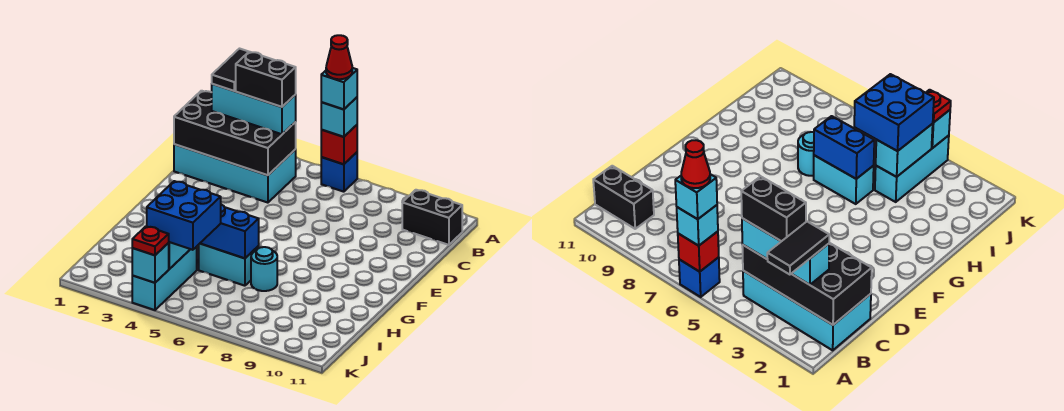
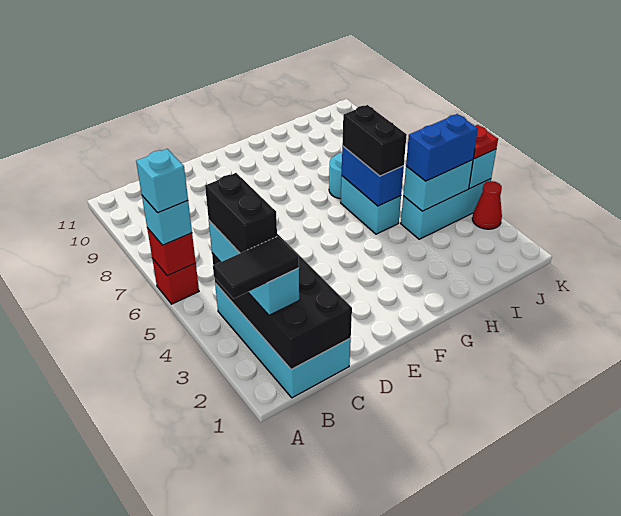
blue 1x1 brick [321,152,357,192] -> red 1x1 brick [152,258,199,304]
red 1x1 cone [326,35,352,79] -> red 1x1 cone moved to [472,181,502,229]
black 1x2 brick [402,190,462,245] -> black 1x2 brick moved to [342,105,407,176]
blue 2x2 brick [147,181,221,250] -> blue 1x2 brick [406,114,478,181]

